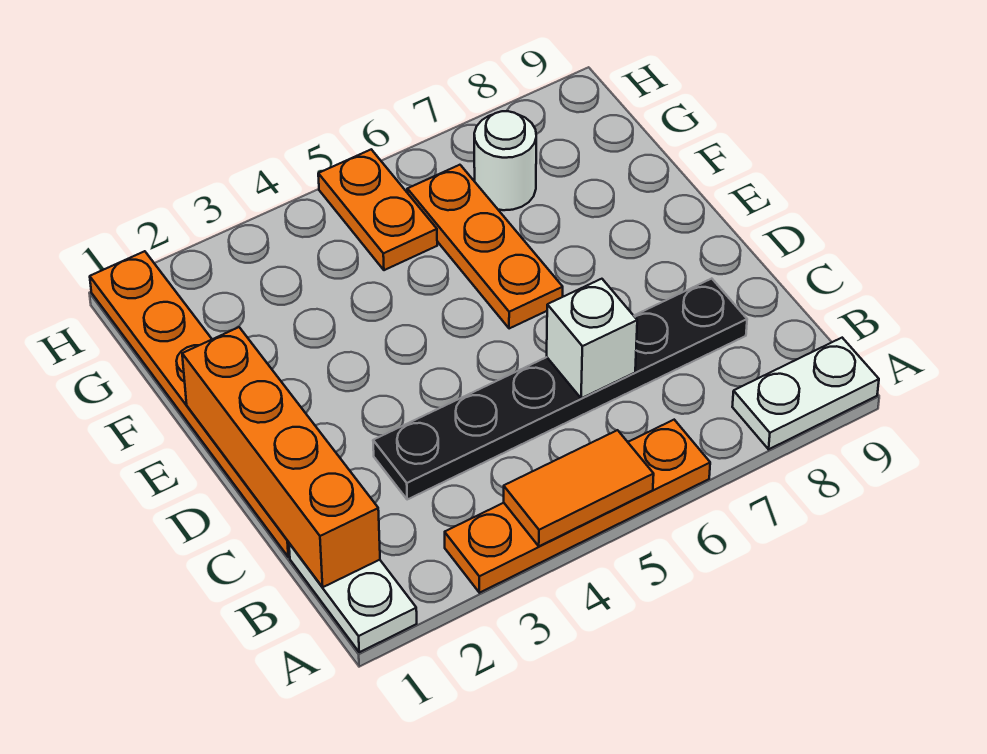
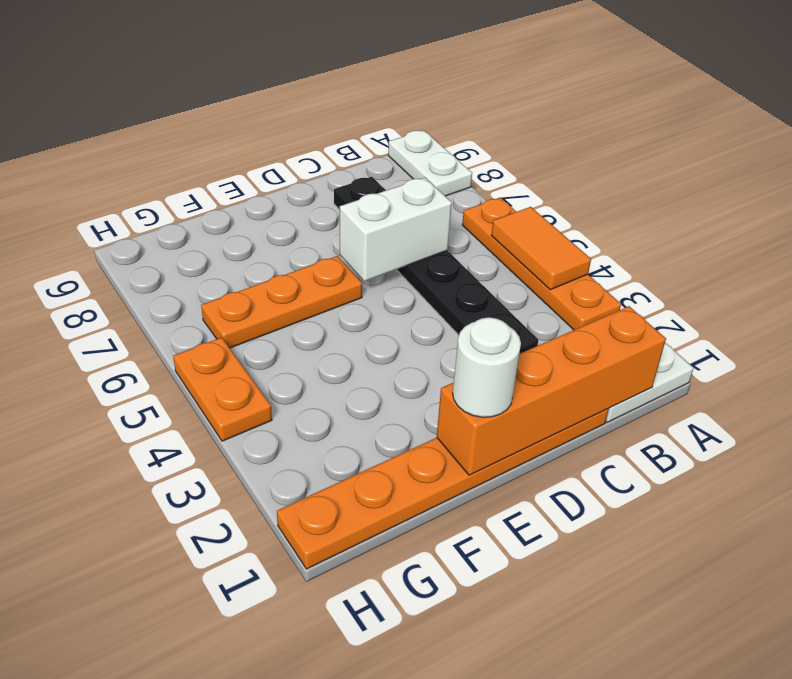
white 1x1 brick [547,279,637,398] -> white 1x2 brick [340,178,452,281]
orange 1x2 plate [318,149,437,270] -> orange 1x2 plate turned to [173,337,272,441]
white 1x1 round brick [474,111,536,210] -> white 1x1 round brick moved to [453,317,521,417]

